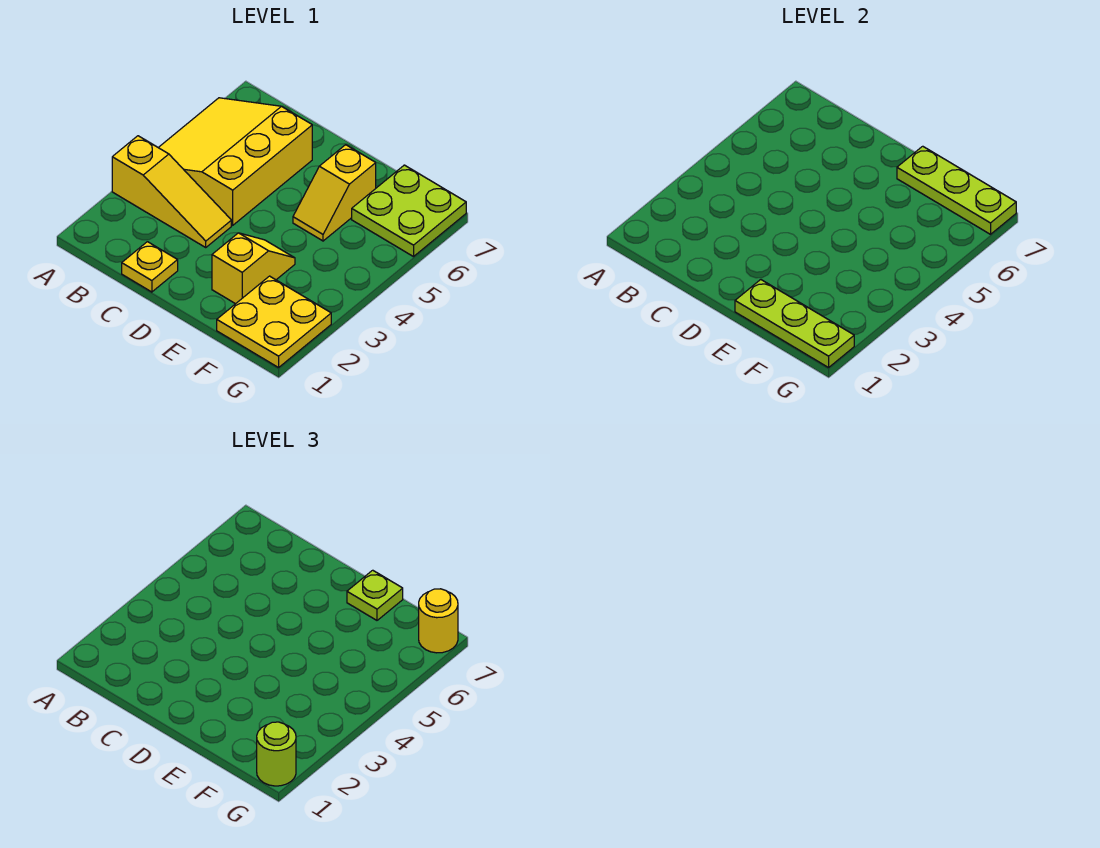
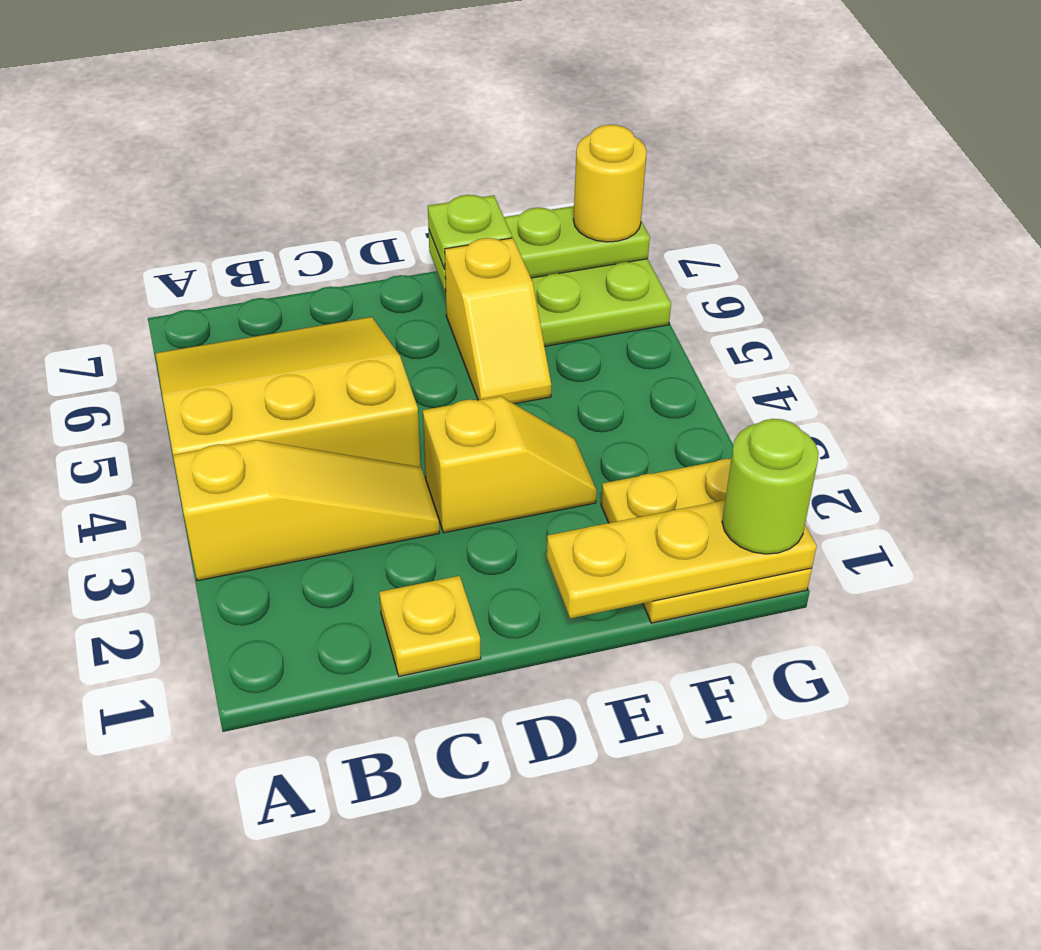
yellow 3x3 slope [158,98,312,225] -> yellow 3x3 slope turned to [156,317,421,467]
lime 1x3 plate [735,280,854,368] -> yellow 1x3 plate [547,500,817,618]
yellow 1x2 slope [212,233,295,304] -> yellow 1x2 slope turned to [423,396,597,533]

